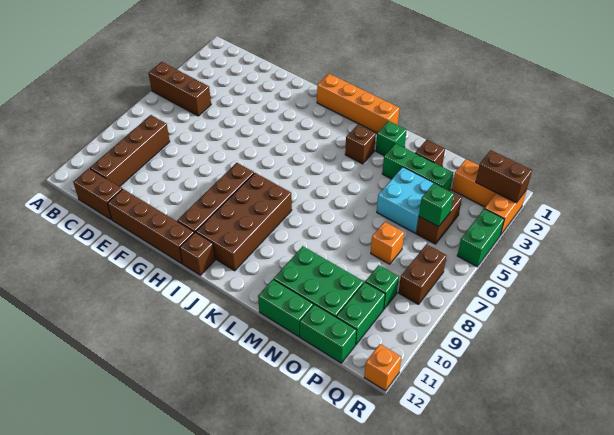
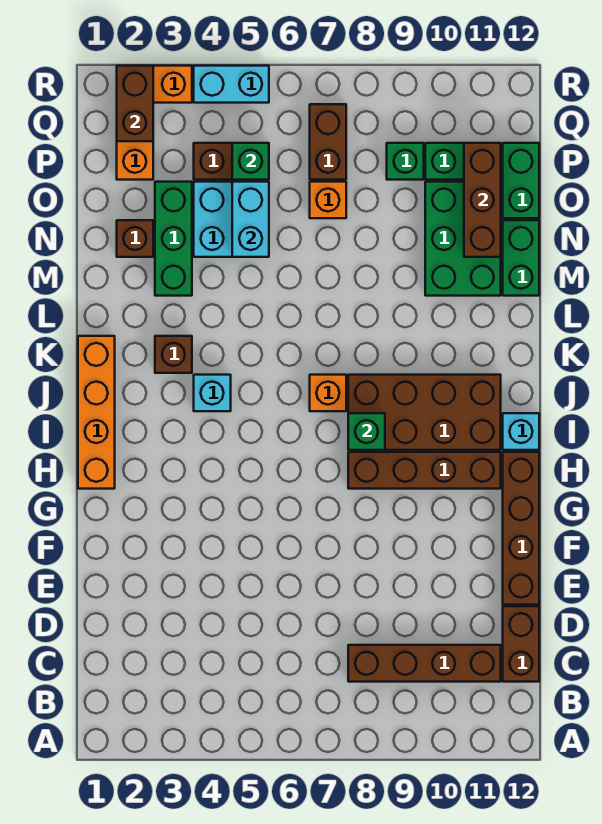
brown 1x3 brick [149,62,211,116] -> brown 1x3 brick moved to [464,143,501,257]
brown 1x1 brick [180,232,215,275] -> cyan 1x1 brick [503,413,539,450]
none -> cyan 1x1 brick [194,375,231,411]
green 1x1 brick [376,121,406,156] -> green 1x1 brick moved to [348,413,385,450]
none -> cyan 1x2 brick [232,182,269,257]
brown 1x2 brick [398,244,447,304] -> brown 1x2 brick turned to [310,104,346,180]
green 1x2 brick [457,209,504,267] -> cyan 1x2 brick [194,66,269,103]
orange 1x1 brick [364,344,402,391] -> orange 1x1 brick moved to [310,375,346,411]

